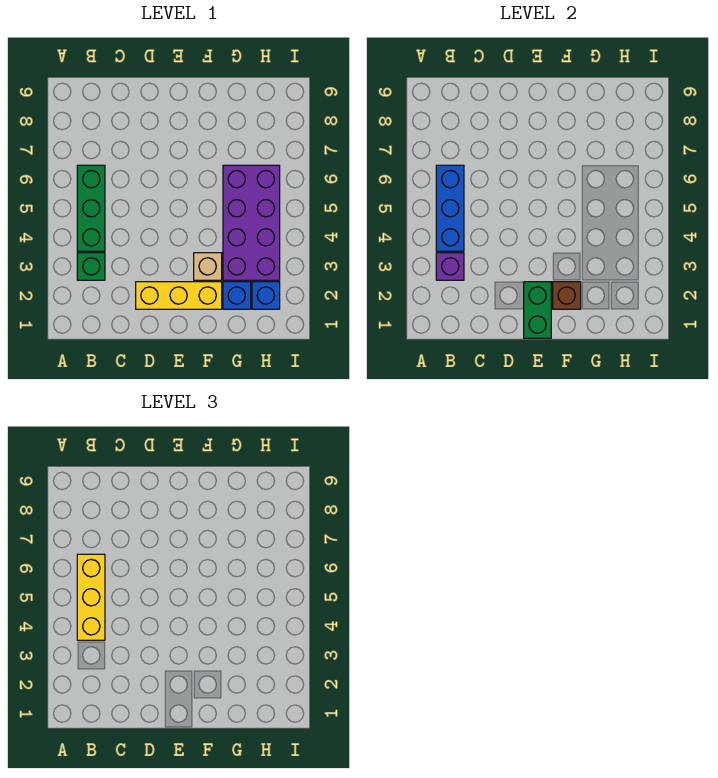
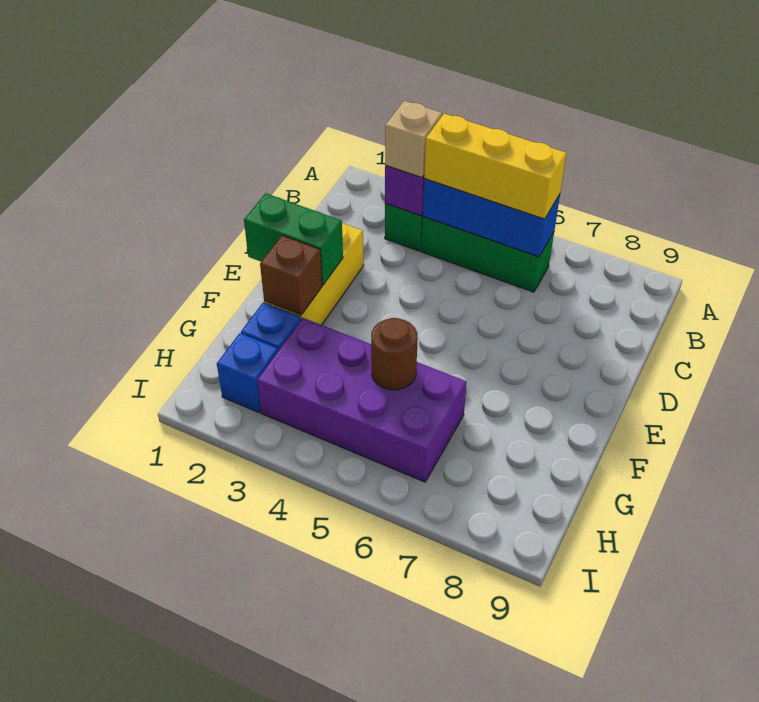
tan 1x1 brick [194,253,222,280] -> tan 1x1 brick moved to [385,101,442,177]
none -> brown 1x1 round brick [371,318,418,390]

